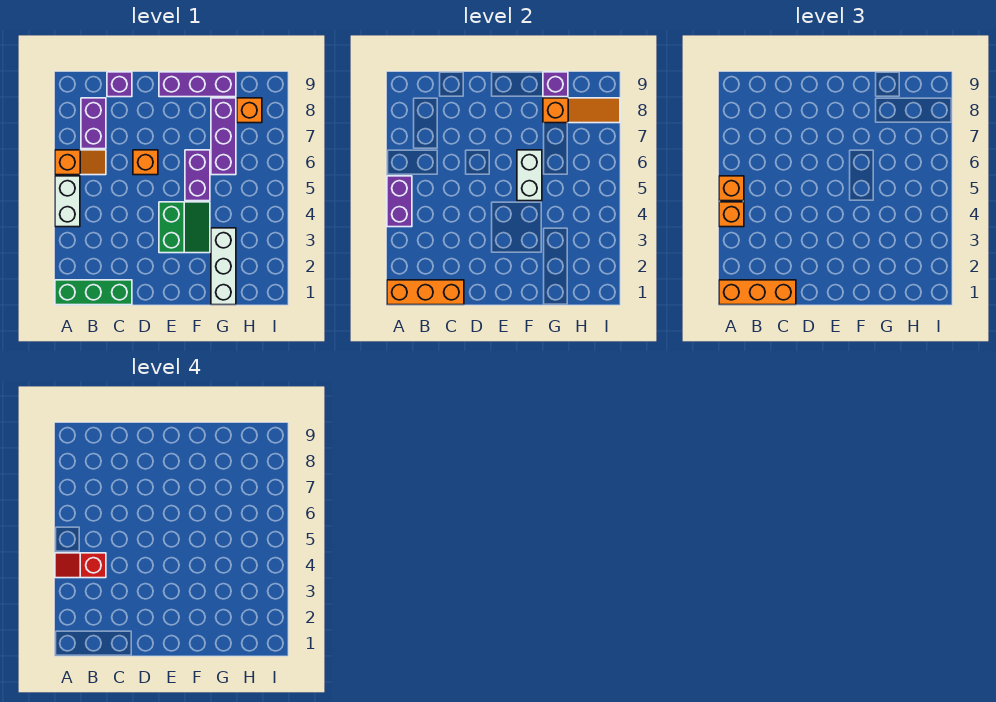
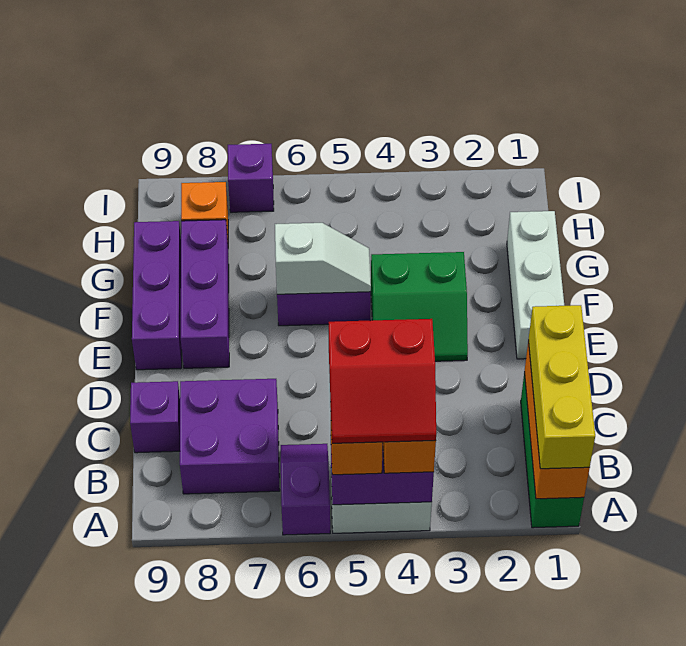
orange 1x3 brick [719,280,796,305] -> yellow 1x3 brick [528,305,595,469]
red 1x2 slope [55,553,106,578] -> red 2x2 slope [329,319,436,443]
orange 1x2 slope [55,150,106,175] -> purple 1x2 slope [281,444,330,535]
purple 1x2 brick [81,98,106,149] -> purple 2x2 brick [180,379,280,494]
orange 1x1 brick [133,150,158,175] -> none
green 2x2 slope [159,202,210,253] -> green 2x2 slope turned to [371,252,468,361]
white 1x2 brick [517,150,542,201] -> white 1x2 slope [275,223,371,294]
white 1x3 brick [211,228,236,305] -> white 1x3 brick turned to [507,211,564,359]
purple 1x3 brick [211,98,236,175] -> purple 1x3 brick turned to [181,220,229,368]
orange 1x3 slope [543,98,620,123] -> none
purple 1x1 brick [543,72,568,97] -> purple 1x1 brick moved to [228,144,274,212]

